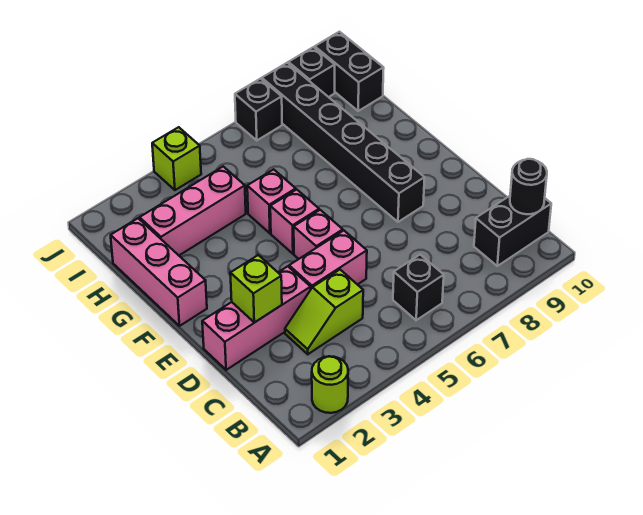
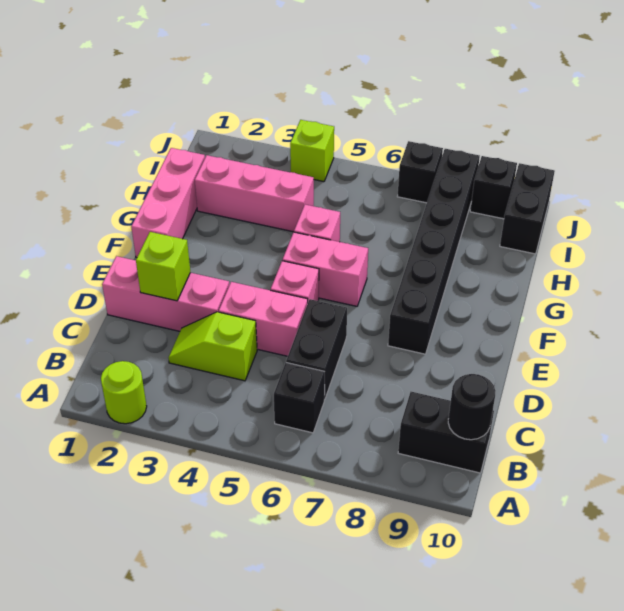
none -> black 1x2 brick [286,299,347,400]
pink 1x1 brick [270,189,319,254] -> pink 1x2 brick [283,232,368,306]

